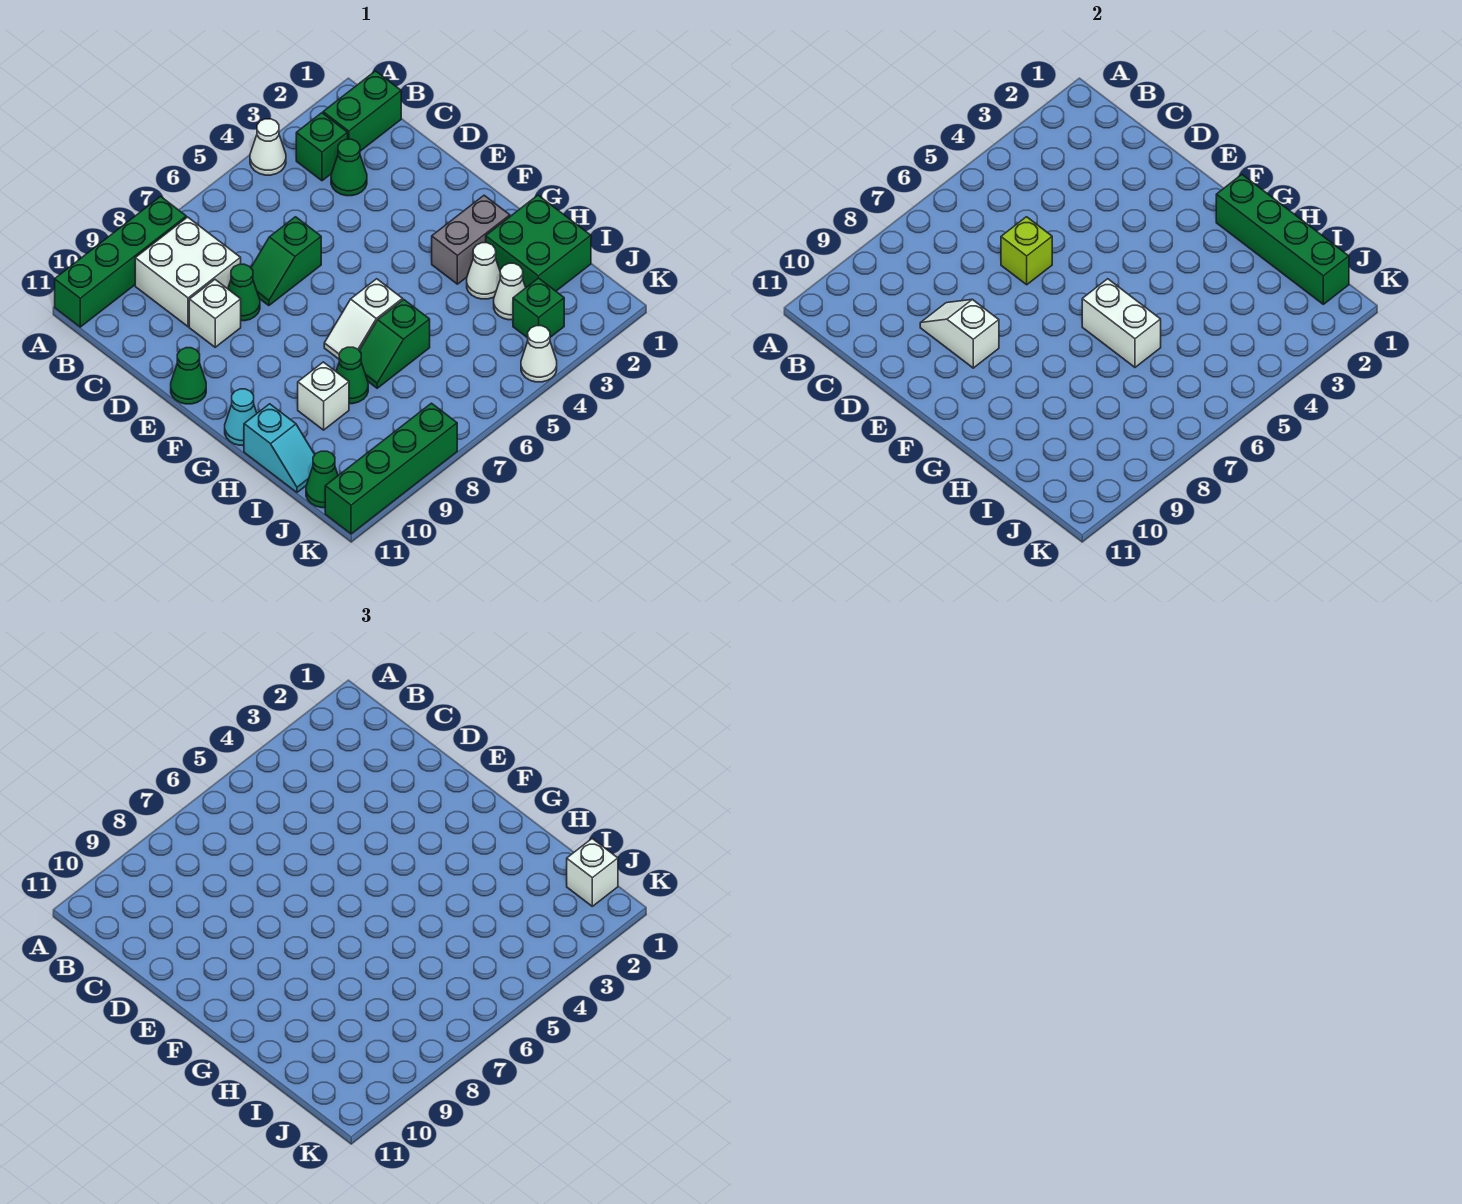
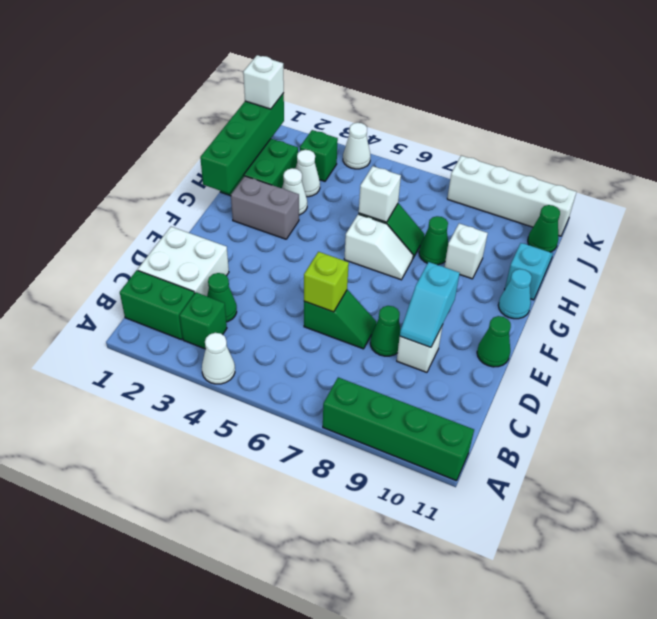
white 2x2 brick [135,217,241,327] -> white 2x2 brick moved to [138,227,229,296]
white 1x2 slope [920,299,999,368] -> cyan 1x2 slope [400,262,460,347]
white 1x2 brick [1082,279,1161,367] -> white 1x1 brick [359,166,401,222]
green 1x4 brick [325,403,457,534] -> white 1x4 brick [447,156,576,236]

